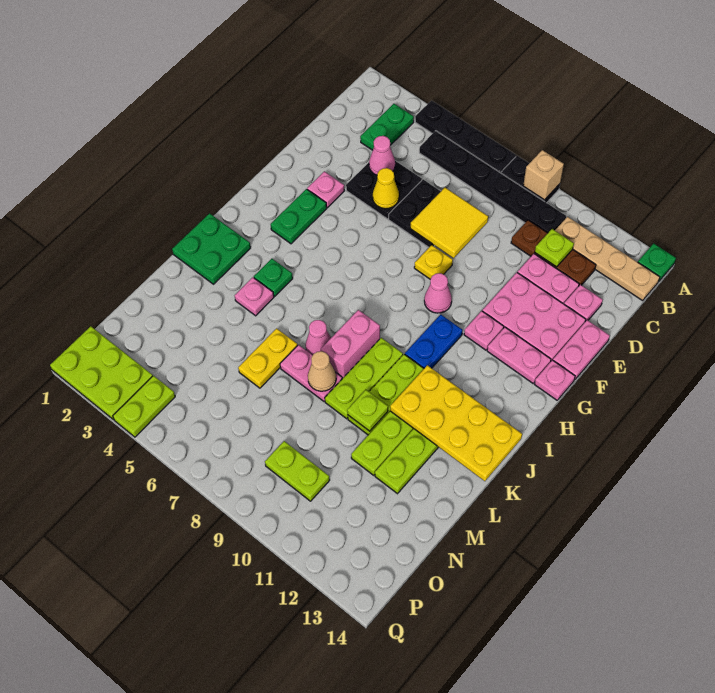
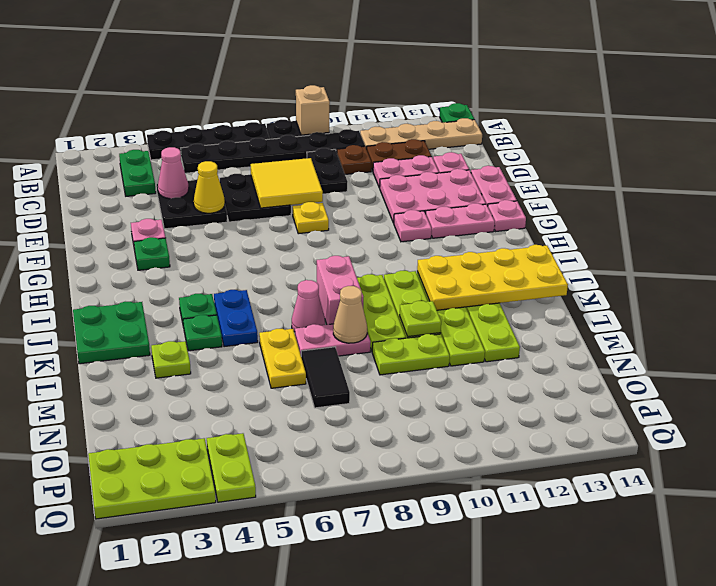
none -> black 1x2 plate [307,148,347,194]
lime 1x1 plate [535,229,574,267] -> lime 1x1 plate moved to [151,341,191,378]
green 1x2 plate [271,189,327,244] -> green 1x1 plate [134,237,170,270]
pink 1x1 cone [424,273,452,313] -> none
blue 1x2 plate [405,315,463,368] -> blue 1x2 plate moved to [214,290,258,347]
pink 1x1 plate [235,277,274,316] -> green 1x1 plate [183,315,222,351]
none -> black 1x2 tile [301,347,350,408]
lime 1x2 plate [265,441,330,501] -> lime 1x2 plate moved to [372,334,450,375]

